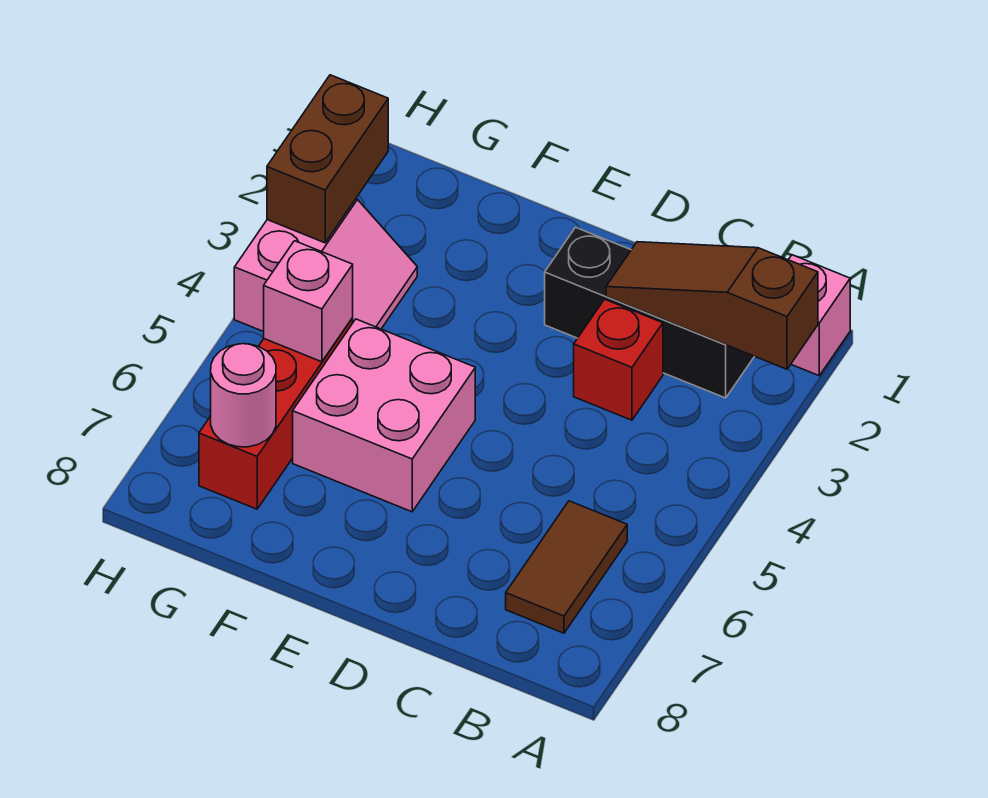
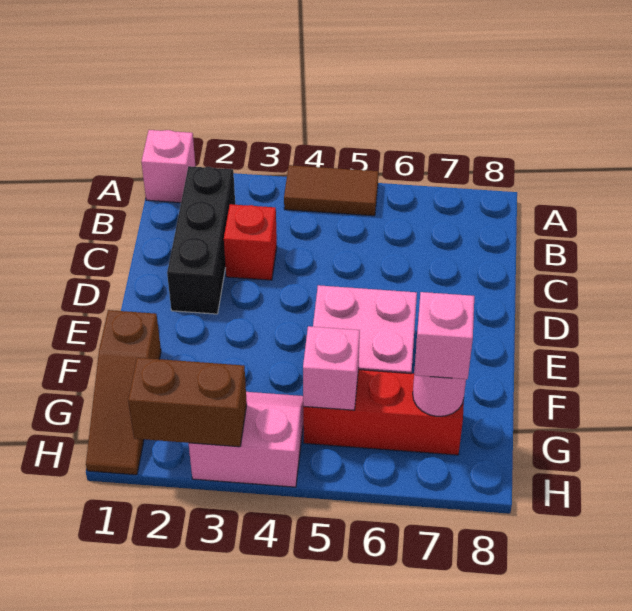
brown 1x3 slope [606,242,818,369] -> brown 1x3 slope moved to [86,310,161,475]
brown 1x2 tile [506,501,627,633] -> brown 1x2 tile moved to [284,165,378,216]
none -> pink 1x1 brick [414,292,474,379]

